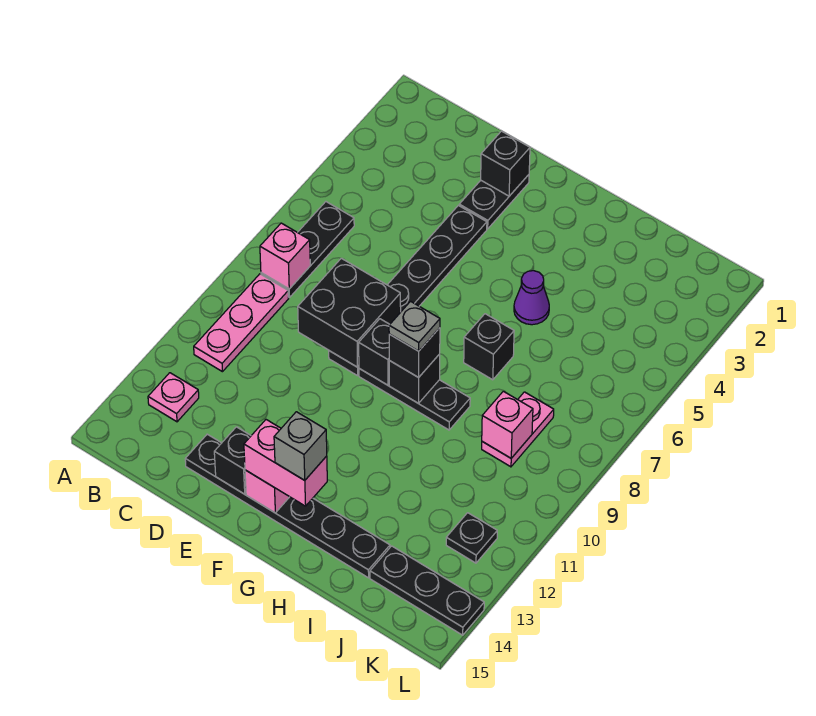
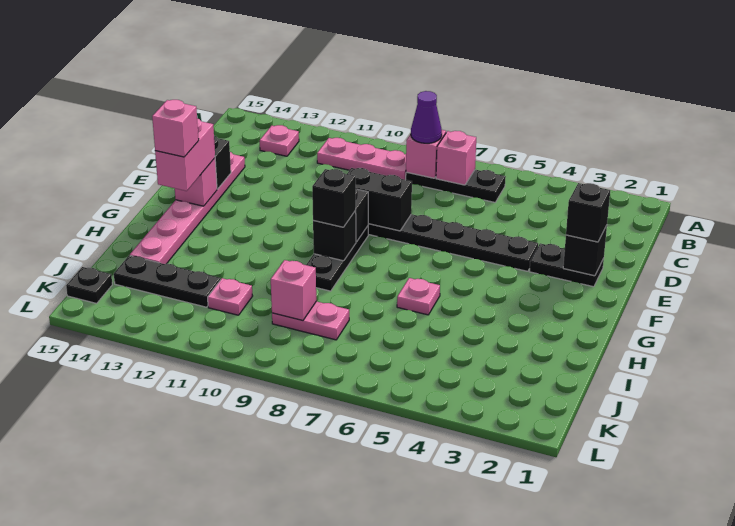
none -> pink 1x1 brick [436,131,476,185]
black 2x2 brick [298,258,401,367] -> black 1x2 brick [347,168,412,231]
black 1x6 plate [185,434,390,578] -> pink 1x6 plate [130,152,245,264]
grey 1x1 plate [389,301,440,351] -> none
grey 1x1 brick [274,412,327,480] -> pink 1x1 brick [152,100,199,157]
purple 1x1 cone [514,271,549,325] -> purple 1x1 cone moved to [411,91,442,143]
none -> pink 1x1 plate [397,278,440,315]
black 1x1 brick [464,314,514,380] -> black 1x1 brick moved to [566,183,610,242]
none -> pink 1x1 plate [208,278,252,315]
black 1x3 plate [370,546,484,635] -> black 1x3 plate turned to [114,255,220,307]
black 1x1 plate [446,513,497,563] -> black 1x1 plate moved to [66,267,112,303]

